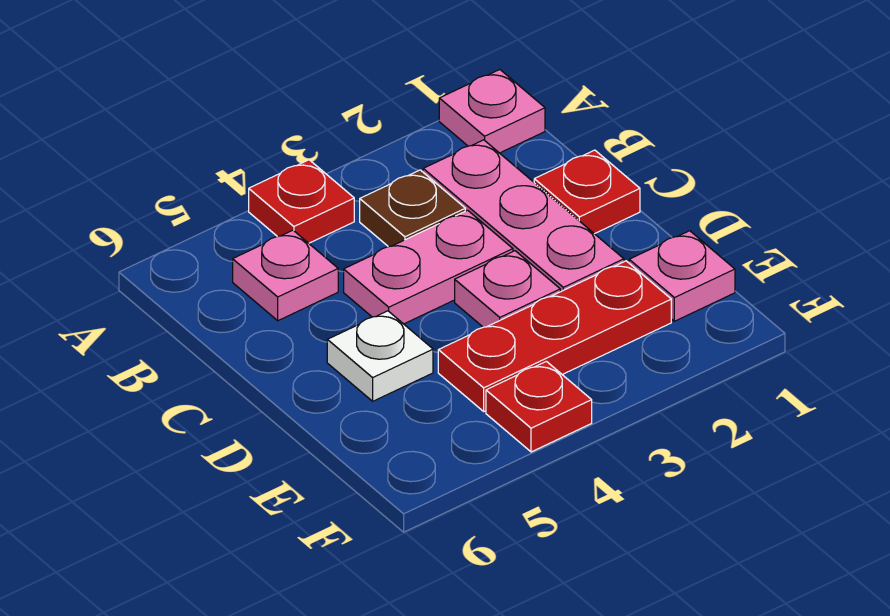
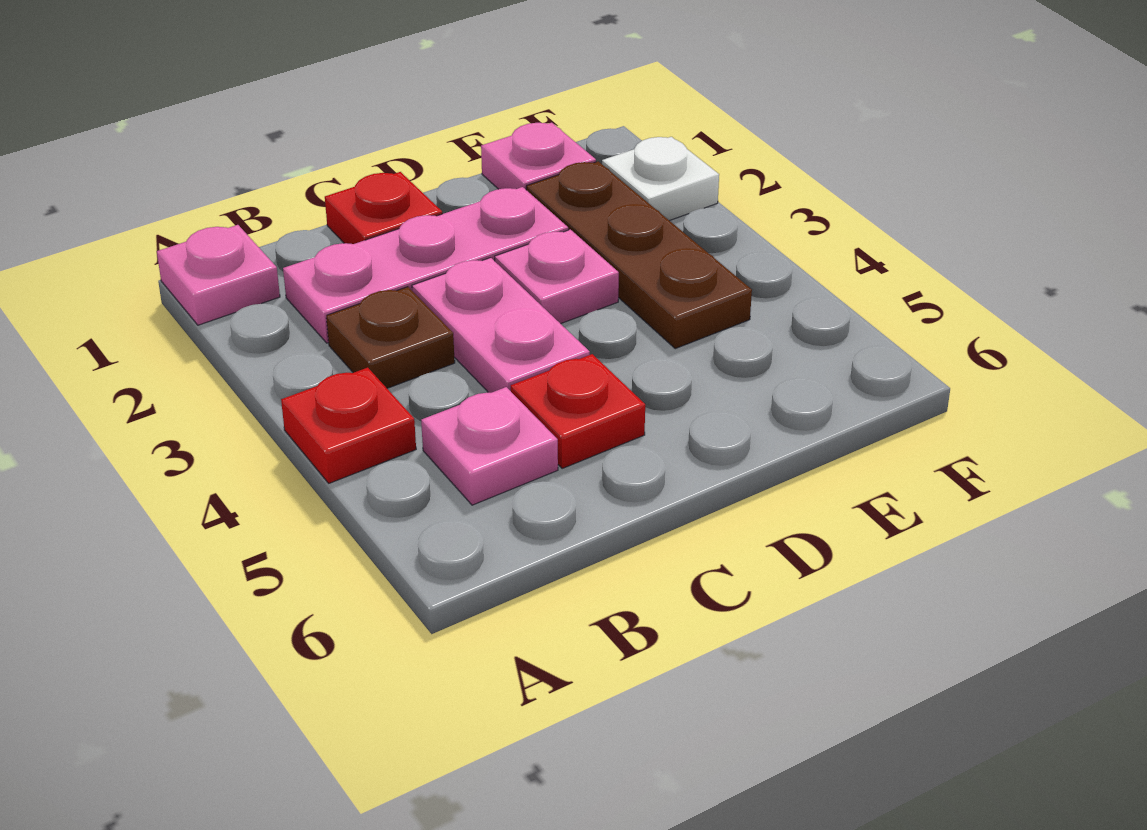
white 1x1 plate [327,311,433,401] -> white 1x1 plate moved to [602,137,719,221]
red 1x3 plate [438,261,671,411] -> brown 1x3 plate [526,161,752,349]
red 1x1 plate [486,361,592,452] -> red 1x1 plate moved to [511,354,645,469]

